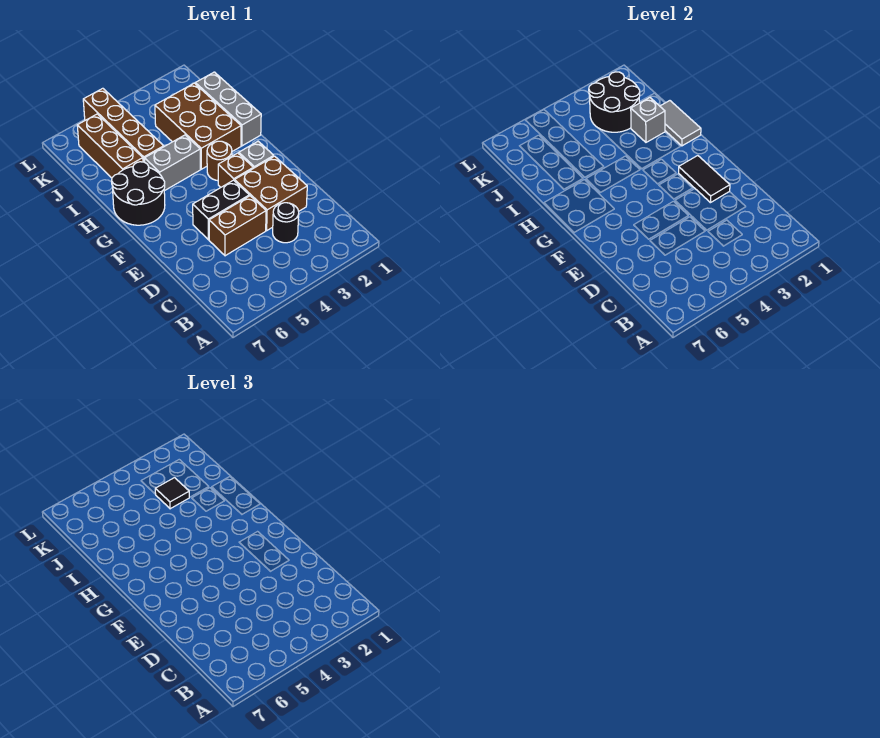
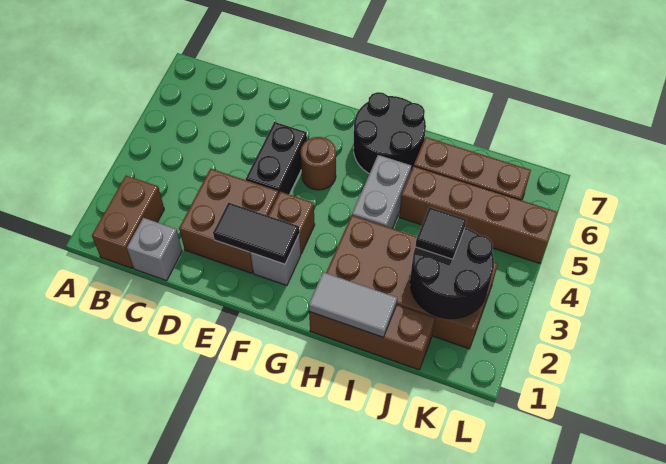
black 1x1 round brick [273,203,299,243] -> none
brown 1x2 brick [209,196,266,256] -> brown 1x2 brick moved to [92,176,164,268]
brown 1x1 round brick [207,141,232,181] -> brown 1x1 round brick moved to [300,137,336,190]
grey 1x3 brick [195,72,261,146] -> brown 1x3 brick [309,305,435,370]
brown 2x3 brick [155,83,241,169] -> brown 2x4 brick [326,215,498,349]
grey 1x1 brick [631,98,665,142] -> grey 1x1 brick moved to [127,218,182,281]

